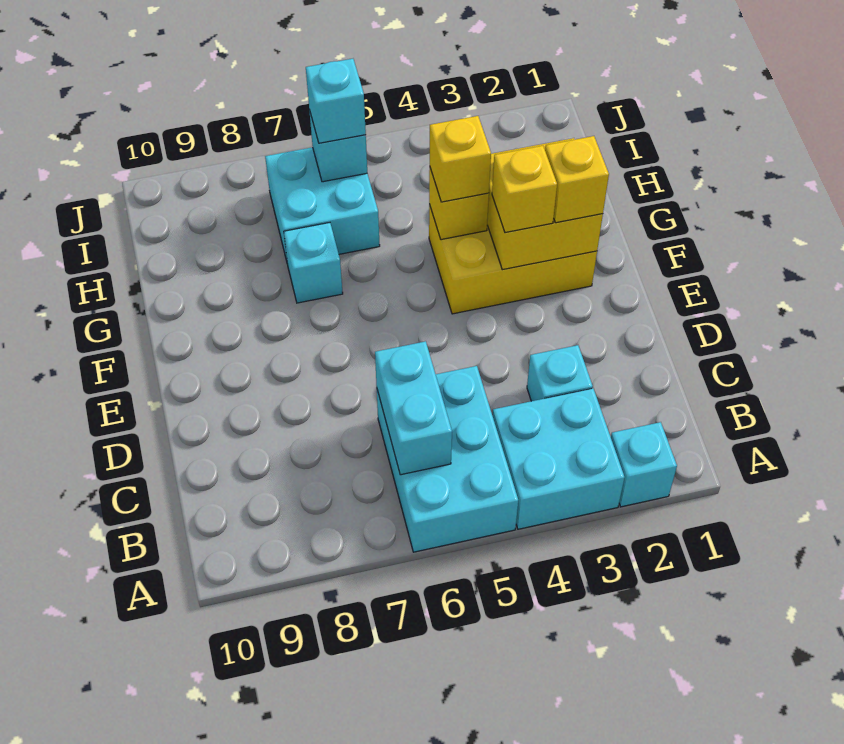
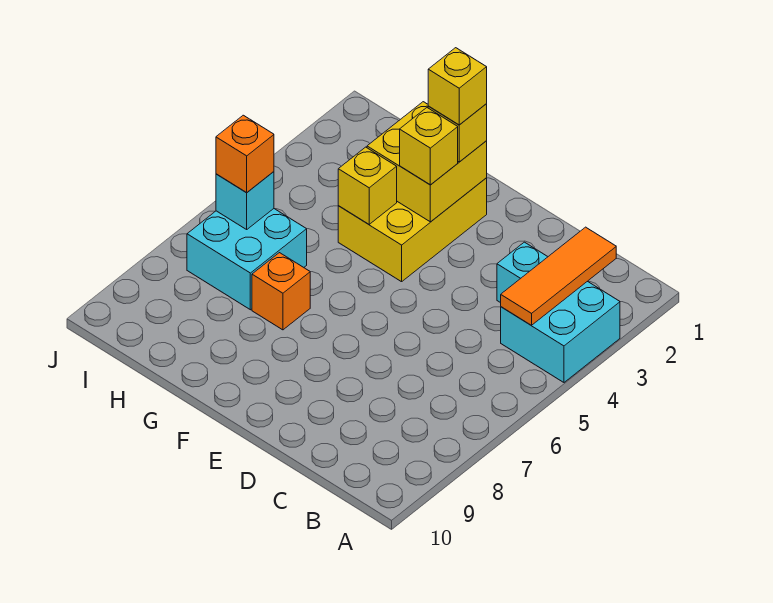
cyan 1x1 brick [611,422,677,507] -> none
cyan 2x3 brick [377,366,518,552] -> none
none -> orange 1x3 tile [501,227,616,325]
cyan 1x2 brick [375,341,452,475] -> none
yellow 1x1 brick [430,116,491,202] -> yellow 1x1 brick moved to [428,48,487,125]
cyan 1x1 brick [284,223,343,303] -> orange 1x1 brick [252,253,310,330]
cyan 1x1 brick [306,59,366,143] -> orange 1x1 brick [216,115,274,193]

